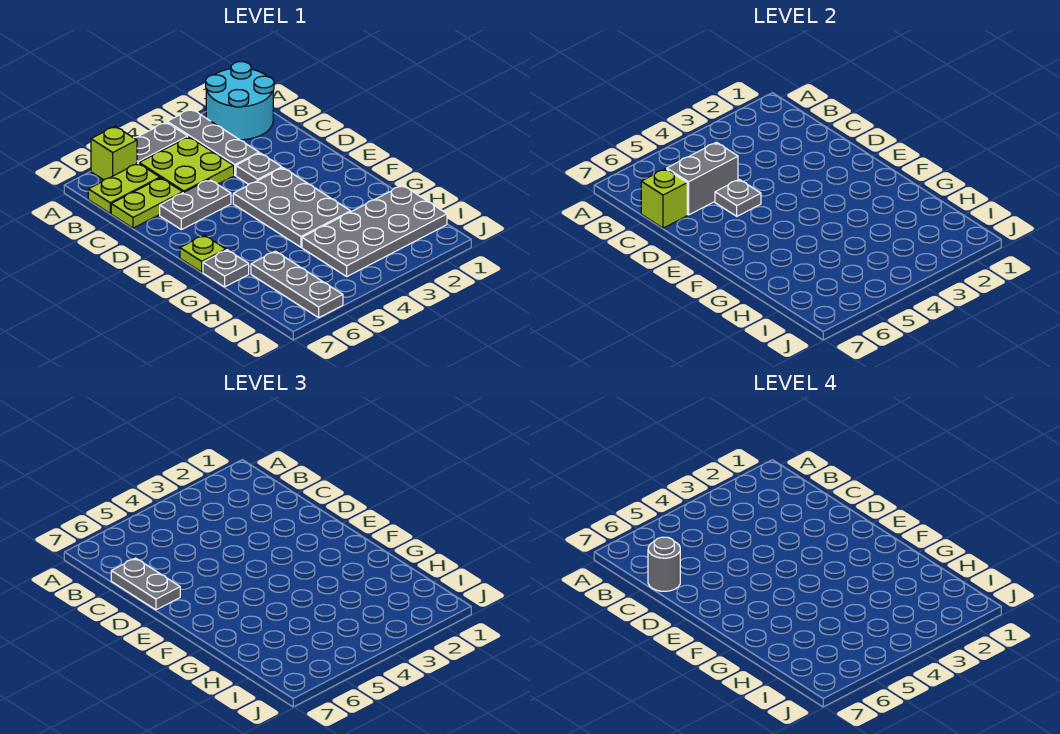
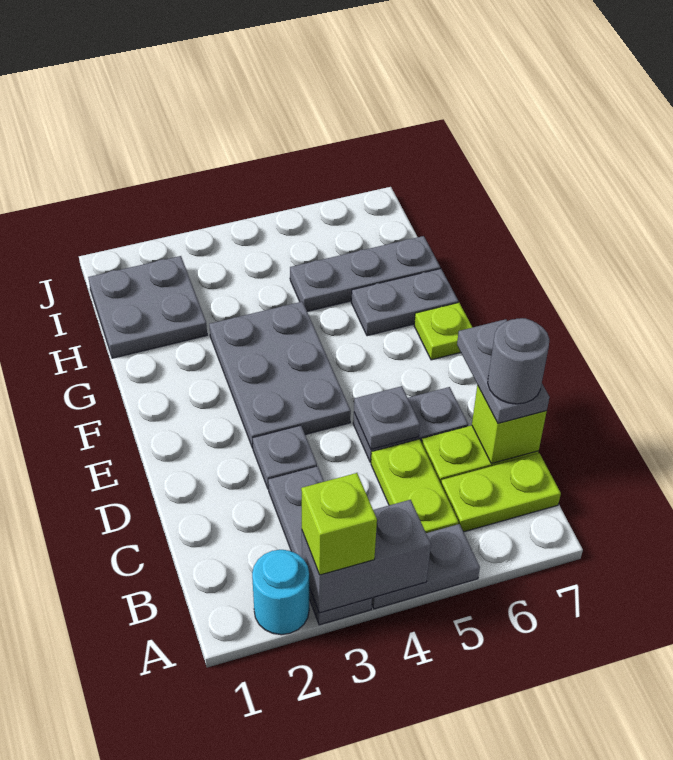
cyan 2x2 round brick [206,62,274,140] -> cyan 1x1 round brick [252,550,309,635]
lime 1x1 brick [91,126,137,180] -> lime 1x1 brick moved to [301,473,377,575]
lime 2x2 plate [139,137,234,193] -> lime 1x2 plate [371,439,458,533]
grey 1x2 brick [667,142,738,215] -> grey 1x2 brick moved to [302,500,431,613]
grey 1x1 plate [203,250,249,287] -> grey 1x2 plate [351,269,458,336]
grey 2x4 plate [302,185,447,276] -> grey 2x2 plate [88,256,207,358]
grey 1x3 plate [251,251,343,318] -> grey 1x3 plate turned to [290,236,440,311]

